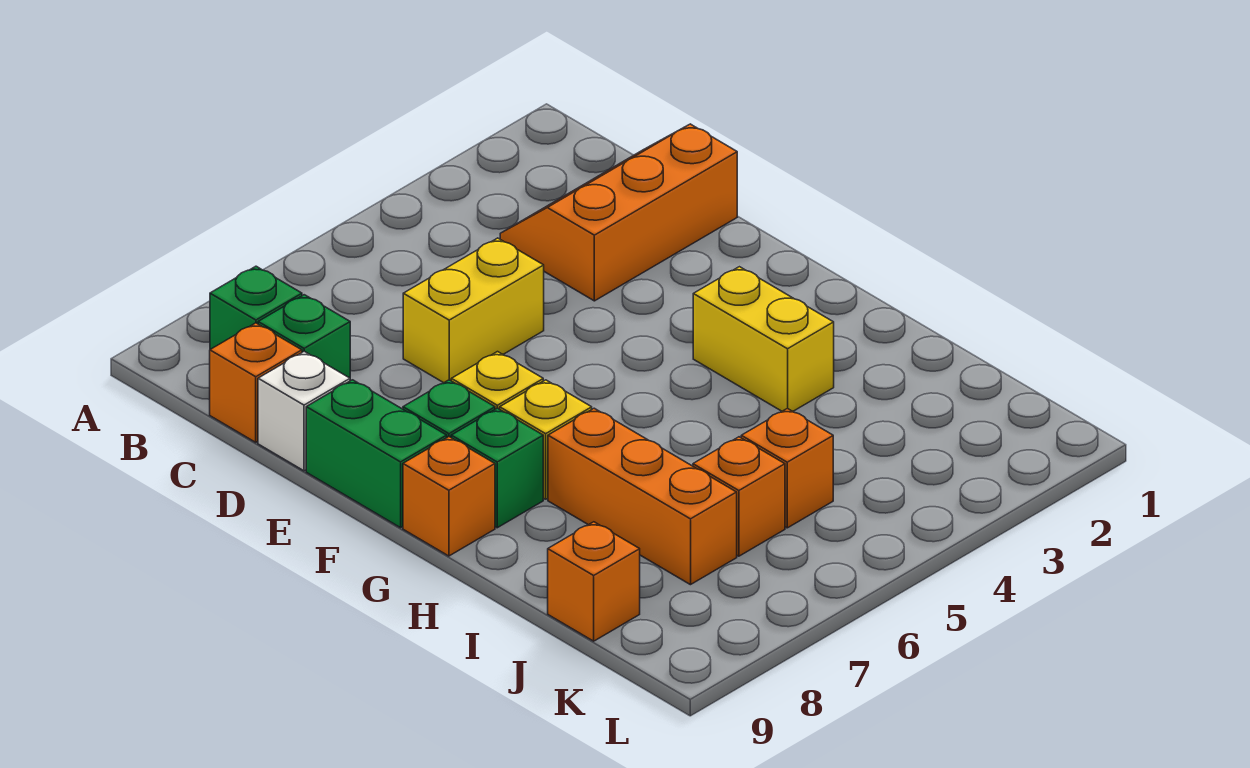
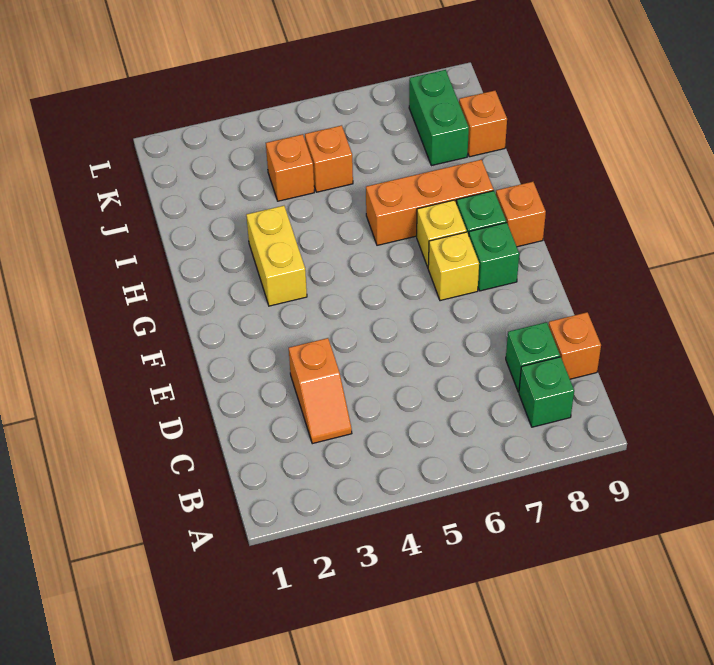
orange 2x3 slope [500,124,737,301] -> orange 1x2 slope [289,338,352,444]
yellow 1x2 brick [403,238,544,383] -> none
white 1x1 brick [258,351,350,471] -> none
green 1x2 brick [306,380,447,528] -> green 1x2 brick moved to [409,70,469,166]
orange 1x3 brick [548,408,737,585] -> orange 1x3 brick turned to [366,160,494,245]
orange 1x1 brick [693,437,785,556] -> orange 1x1 brick moved to [266,134,314,201]

